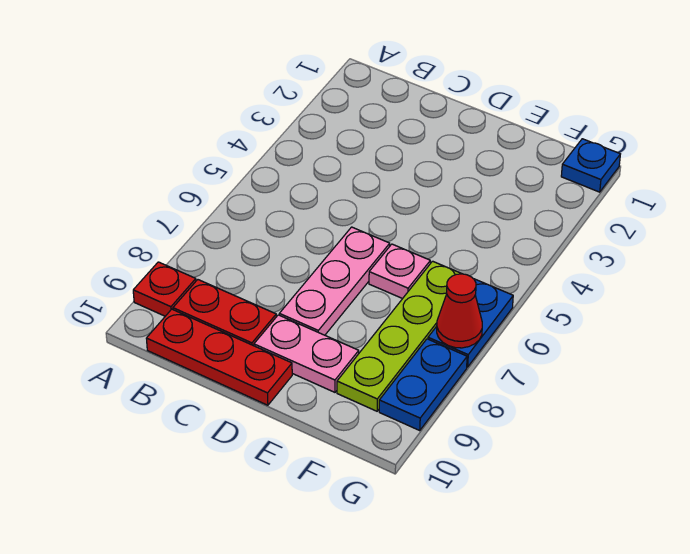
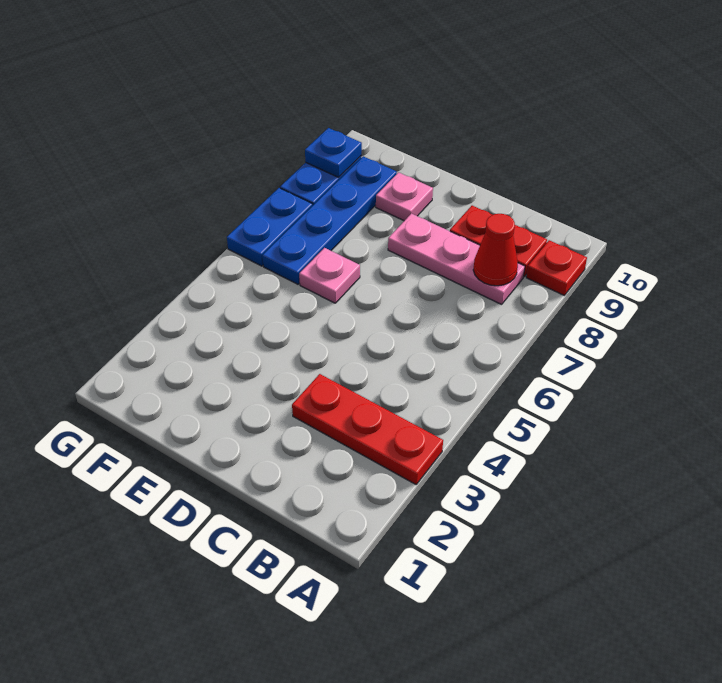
red 1x3 plate [146,309,292,405] -> red 1x3 plate moved to [292,374,443,484]
pink 1x3 plate [279,227,390,335] -> pink 1x3 plate turned to [388,214,525,304]
pink 1x2 plate [254,315,359,392] -> pink 1x1 plate [376,172,433,221]
lime 1x4 plate [337,261,462,411] -> blue 1x4 plate [263,156,397,284]
blue 1x1 plate [561,139,620,192] -> blue 1x1 plate moved to [305,128,362,177]
red 1x1 cone [437,274,482,348] -> red 1x1 cone moved to [473,214,518,286]

